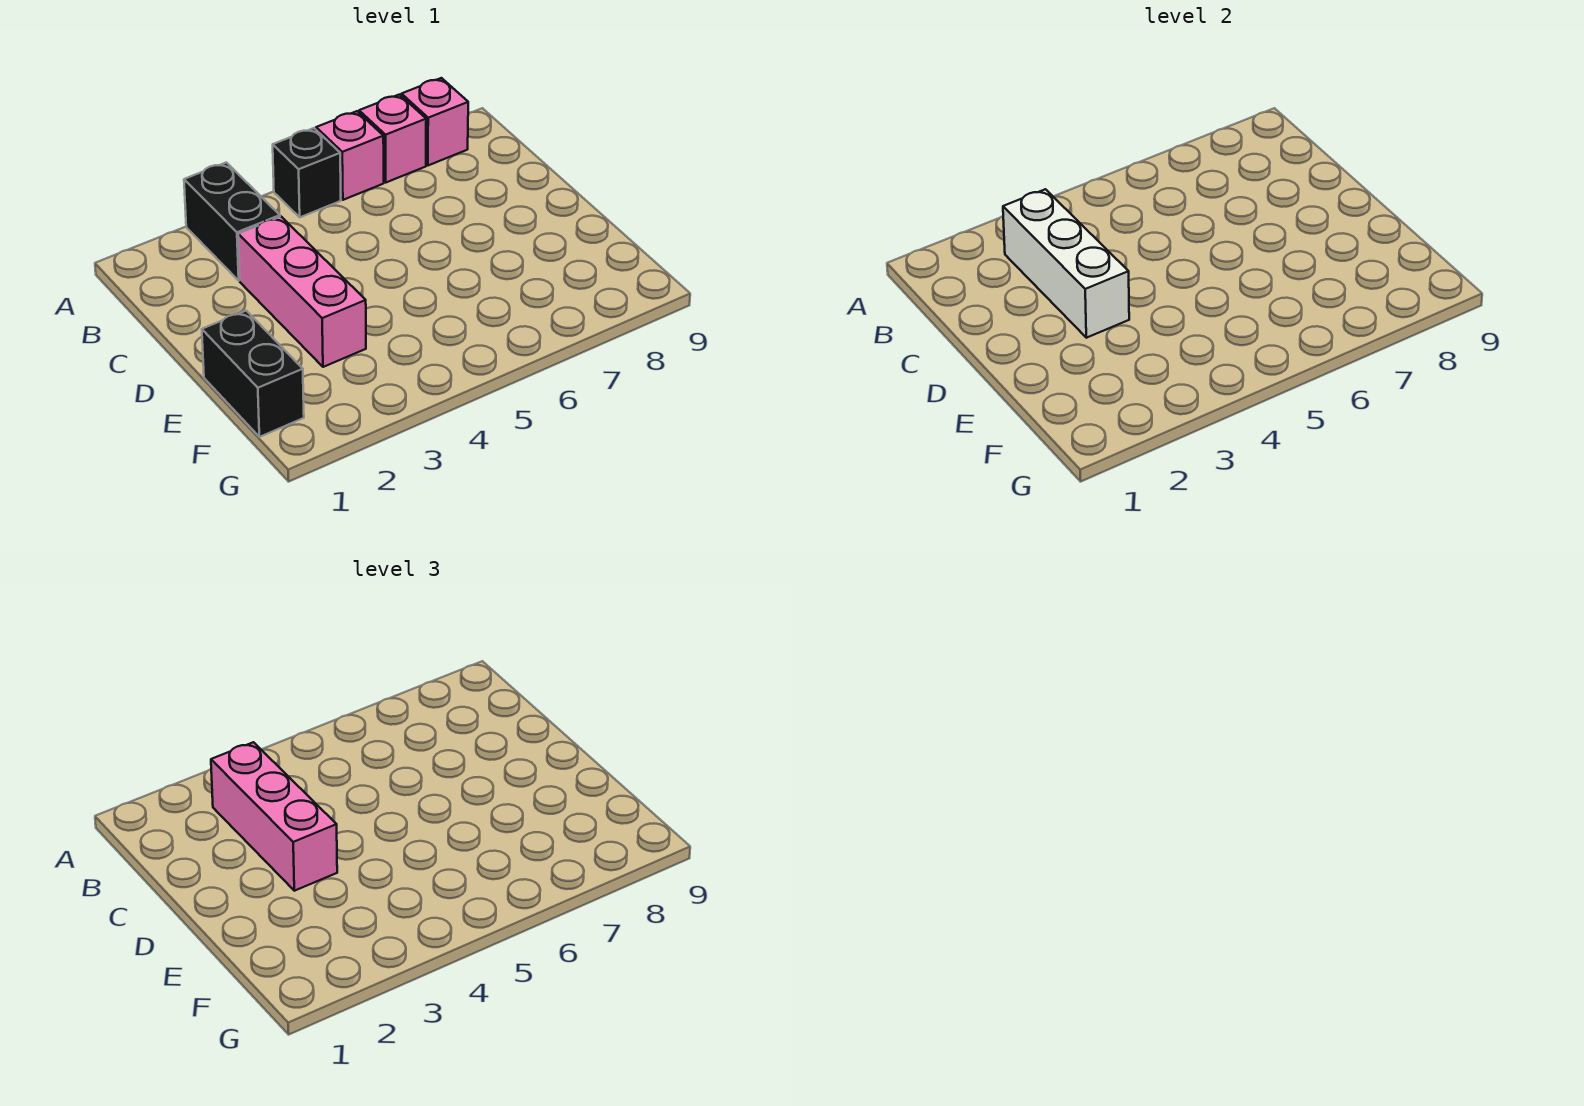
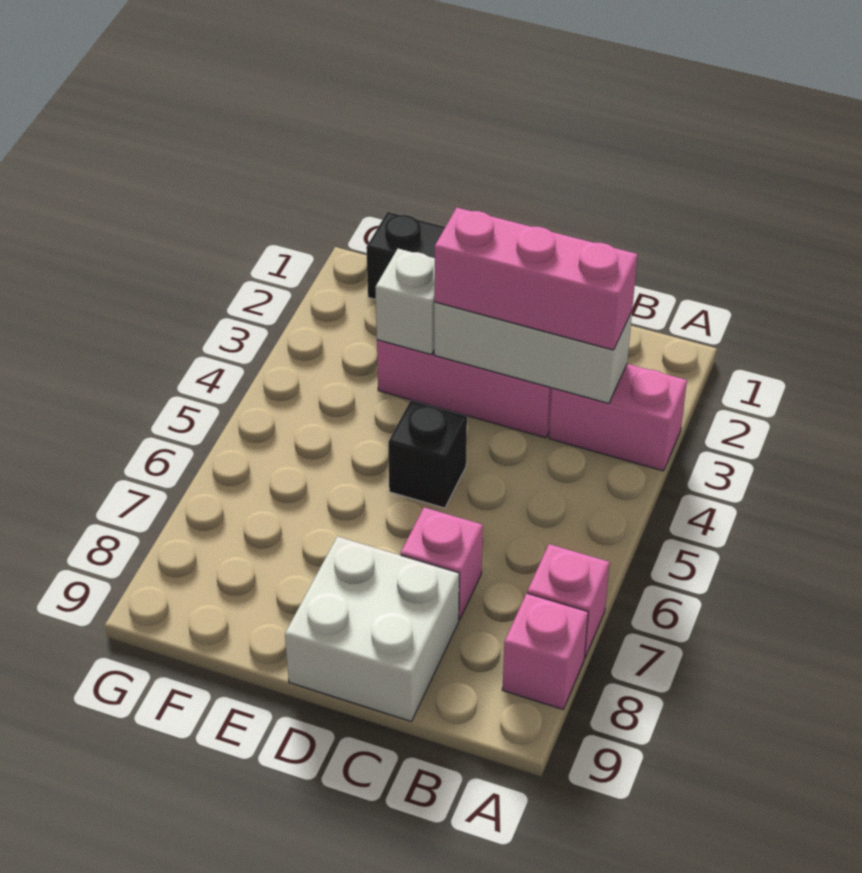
black 1x2 brick [184,163,280,281] -> pink 1x2 brick [549,364,687,471]
black 1x1 brick [273,128,341,217] -> black 1x1 brick moved to [388,400,467,508]
pink 1x1 brick [316,111,384,200] -> pink 1x1 brick moved to [401,507,483,620]
none -> white 2x2 brick [285,537,459,721]
none -> white 1x1 brick [376,249,435,355]

